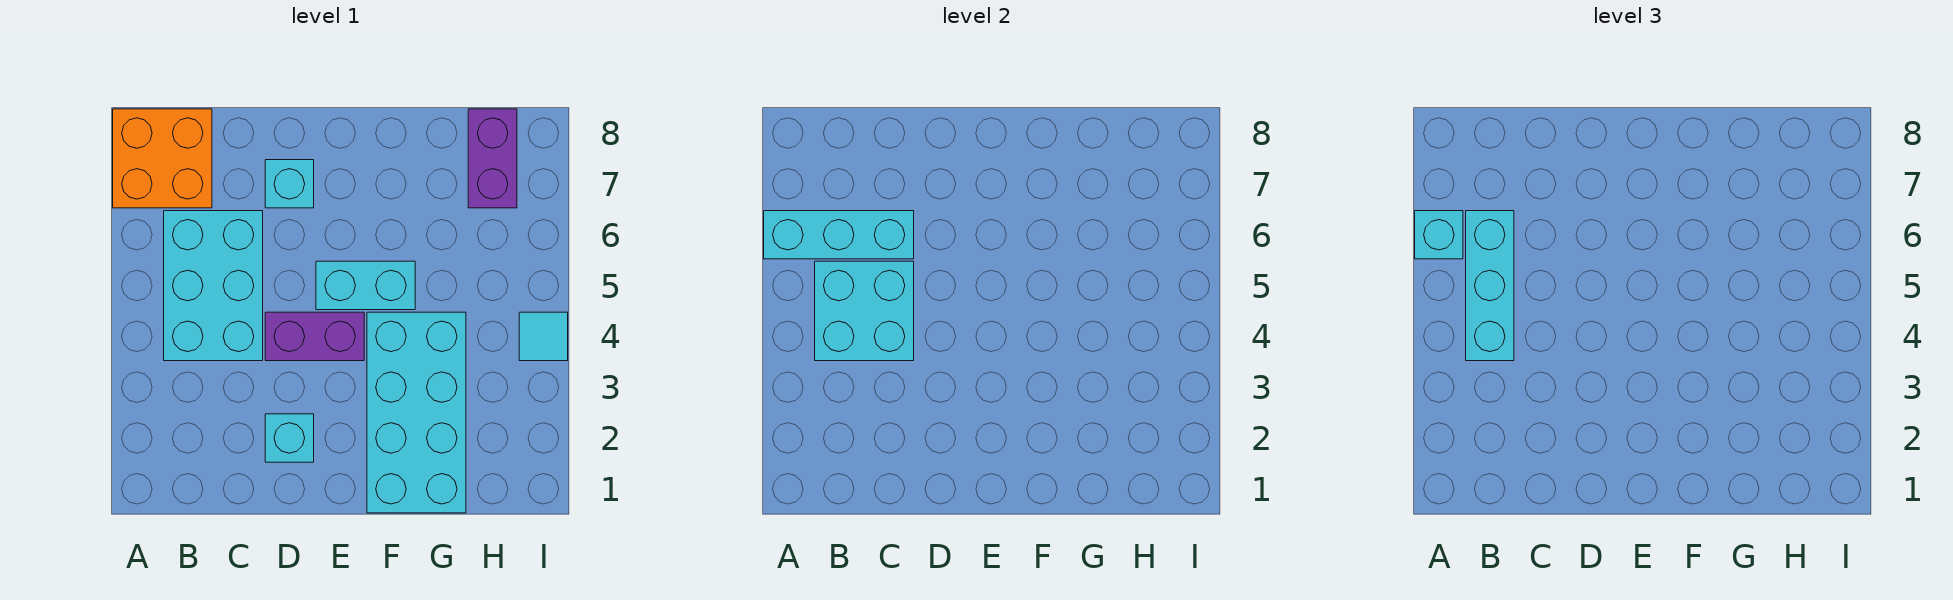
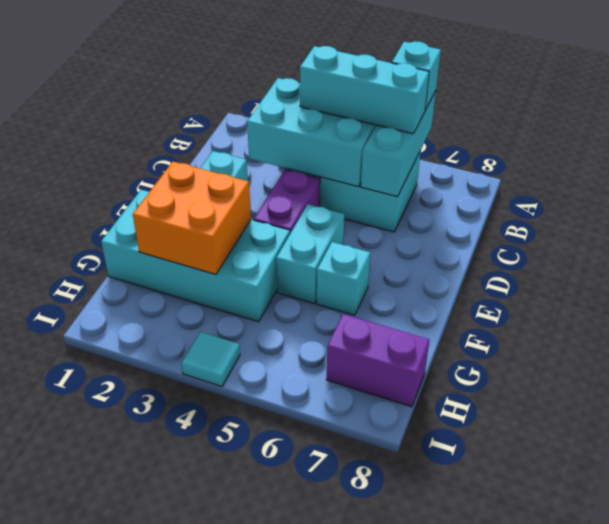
orange 2x2 brick [113,109,212,208] -> orange 2x2 brick moved to [133,162,251,275]
cyan 2x2 brick [815,261,914,361] -> cyan 2x3 brick [247,78,376,187]
cyan 1x1 brick [265,160,314,208] -> cyan 1x1 brick moved to [317,242,370,315]

